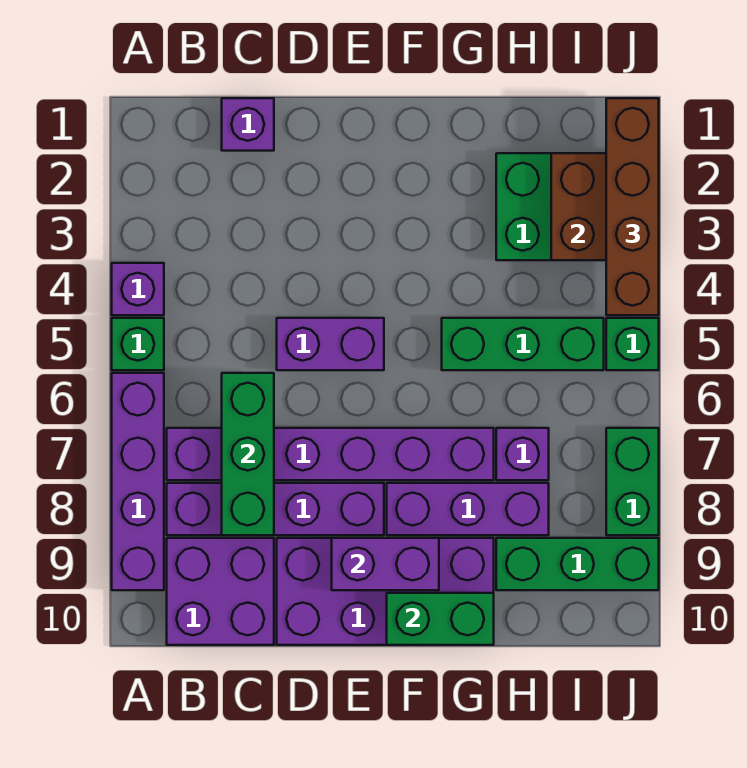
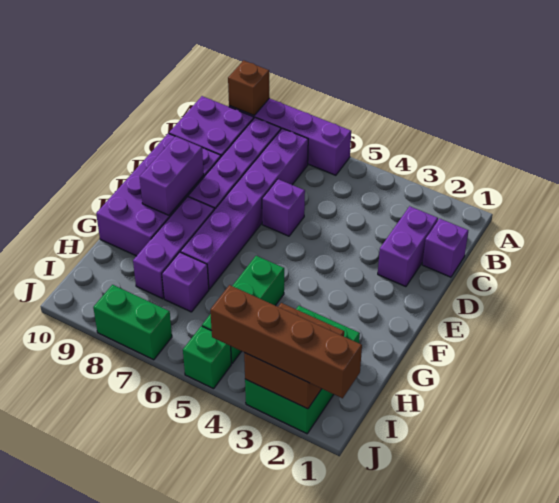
purple 1x1 brick [112,263,164,315] -> purple 1x1 brick moved to [262,179,305,236]
green 1x1 brick [112,318,164,370] -> none
none -> brown 1x1 brick [228,60,269,115]
green 1x3 brick [222,373,274,535] -> none
purple 1x2 brick [277,318,384,370] -> purple 1x2 brick moved to [378,206,438,287]
green 1x2 brick [387,593,494,645] -> none
green 1x3 brick [496,538,659,590] -> none

